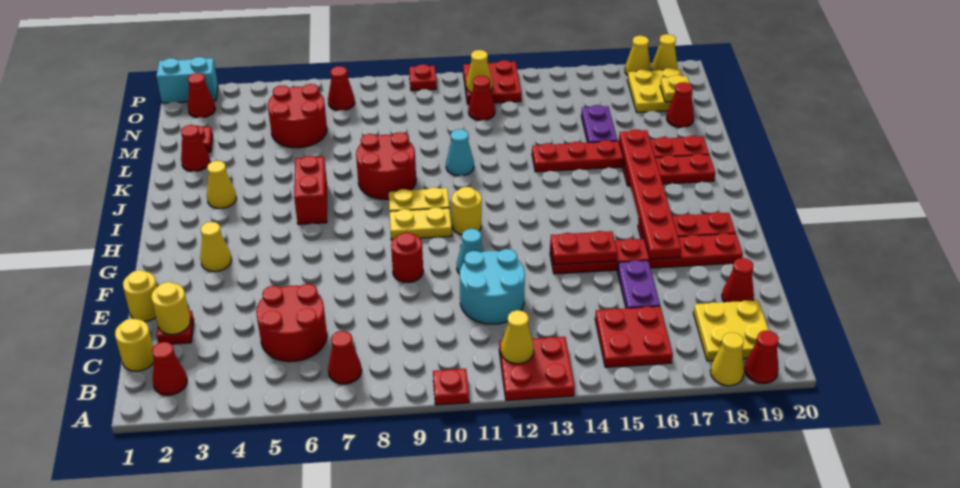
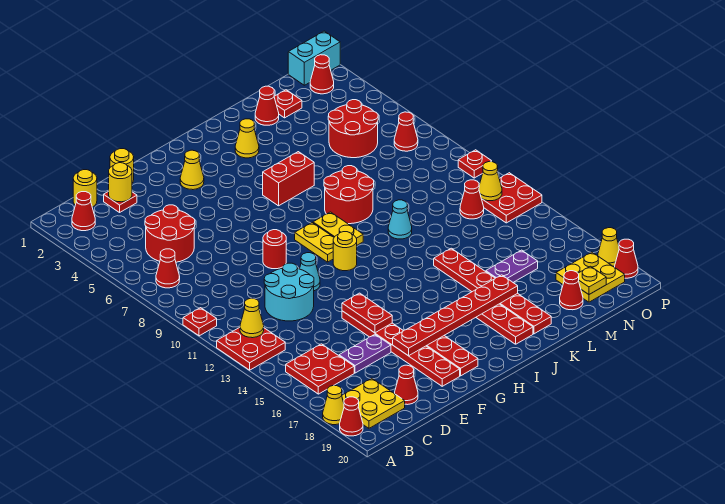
cyan 1x2 brick [156,57,218,103] -> cyan 1x2 brick turned to [288,31,340,85]
yellow 1x1 cone [652,34,677,71] -> red 1x1 cone [615,239,638,278]

